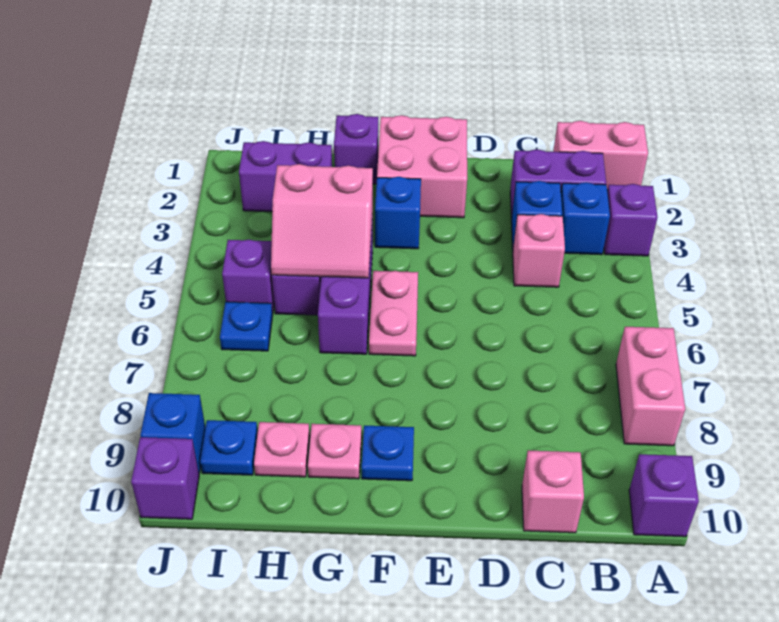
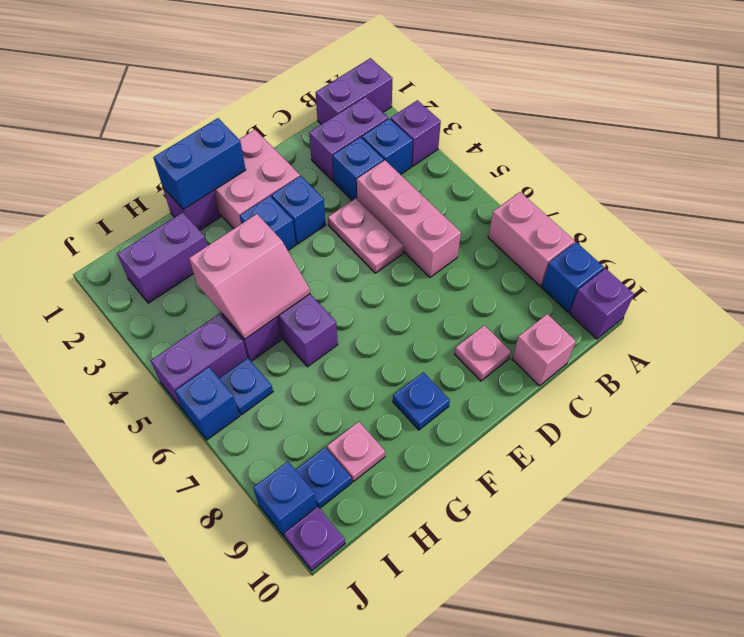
pink 1x2 brick [553,121,648,191] -> purple 1x2 brick [316,58,392,124]
none -> blue 1x1 brick [542,242,604,312]
pink 1x1 brick [513,214,565,287] -> pink 1x3 brick [357,160,461,277]
none -> blue 1x1 brick [272,176,326,244]
none -> blue 1x2 brick [153,118,246,210]
pink 1x2 plate [369,271,418,356] -> pink 1x2 plate moved to [328,198,404,273]
pink 1x1 plate [308,424,362,479] -> pink 1x1 plate moved to [455,325,511,381]
purple 1x1 brick [222,240,274,313] -> purple 1x2 brick [151,314,247,410]
none -> blue 1x1 brick [175,367,239,440]
purple 1x1 brick [131,437,199,519] -> purple 1x1 plate [284,507,345,571]

